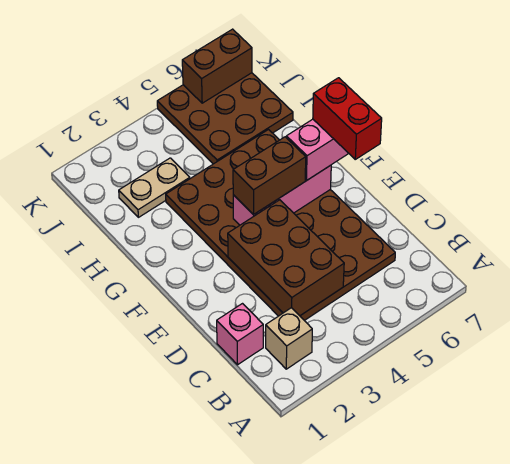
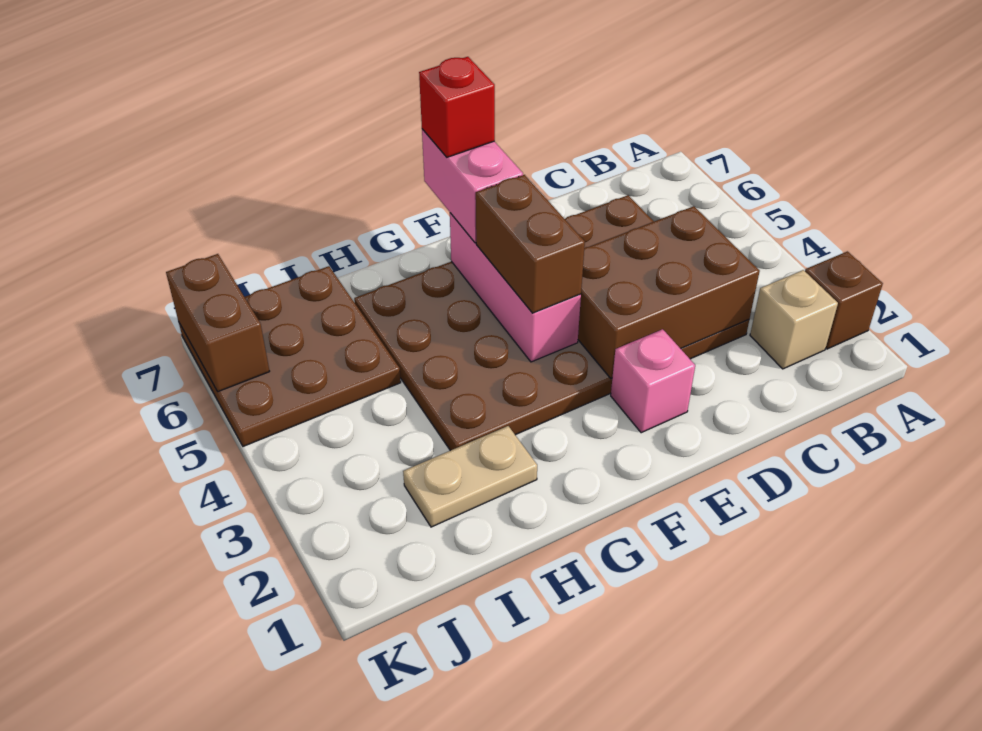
none -> brown 1x1 brick [805,251,883,349]
pink 1x1 brick [217,304,263,365] -> pink 1x1 brick moved to [611,329,695,433]
red 1x2 brick [313,78,382,159] -> red 1x1 brick [419,57,495,157]
tan 1x2 plate [119,158,190,217] -> tan 1x2 plate turned to [403,426,537,527]

